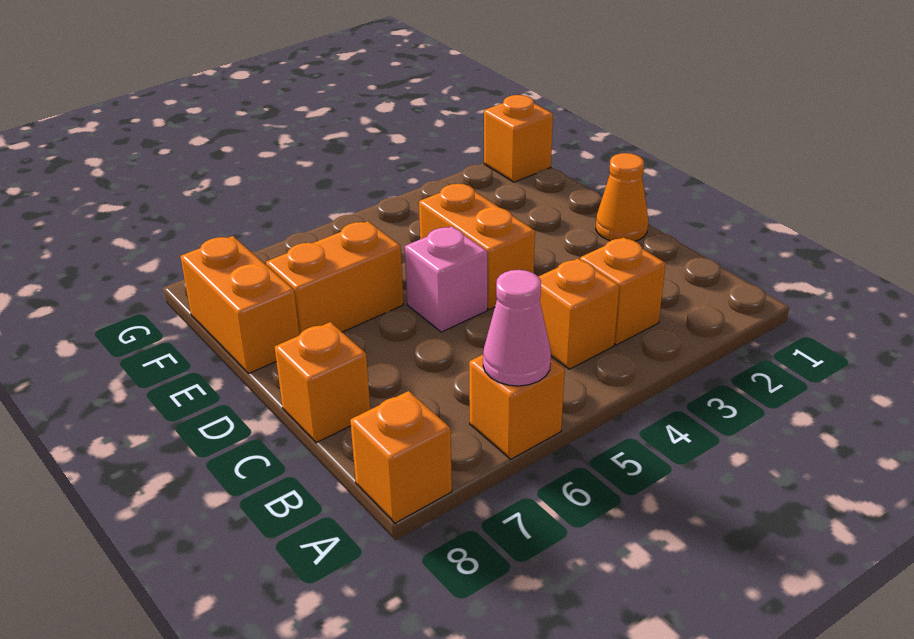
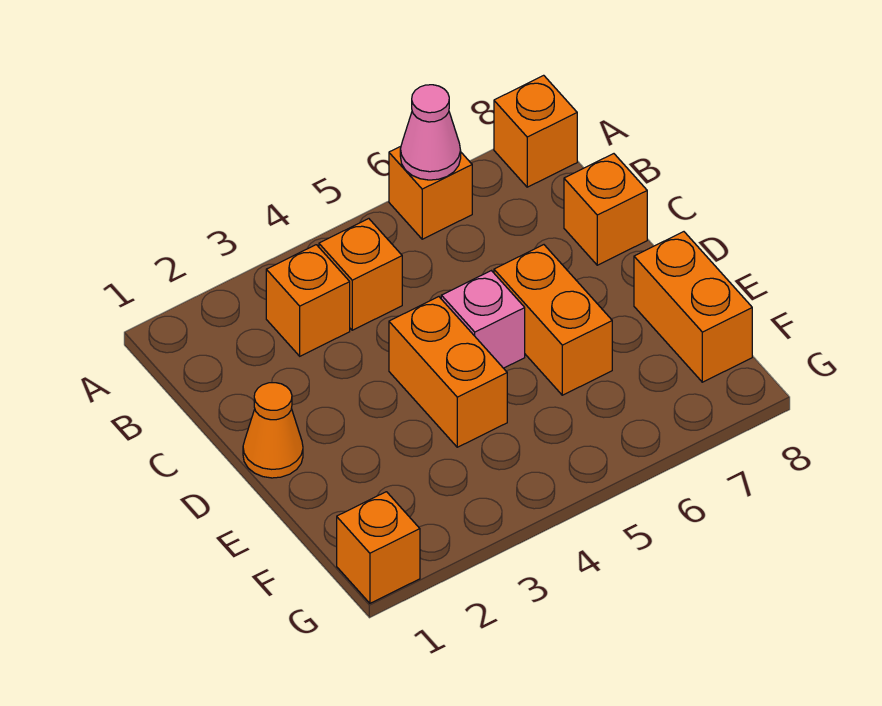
orange 1x2 brick [266,221,403,335] -> orange 1x2 brick turned to [494,245,612,395]

